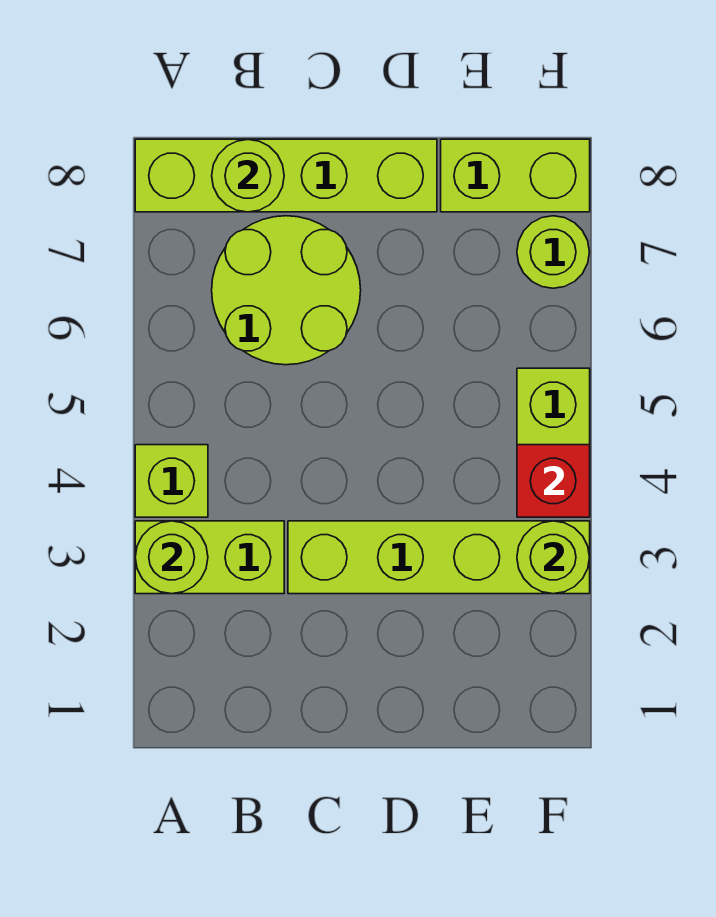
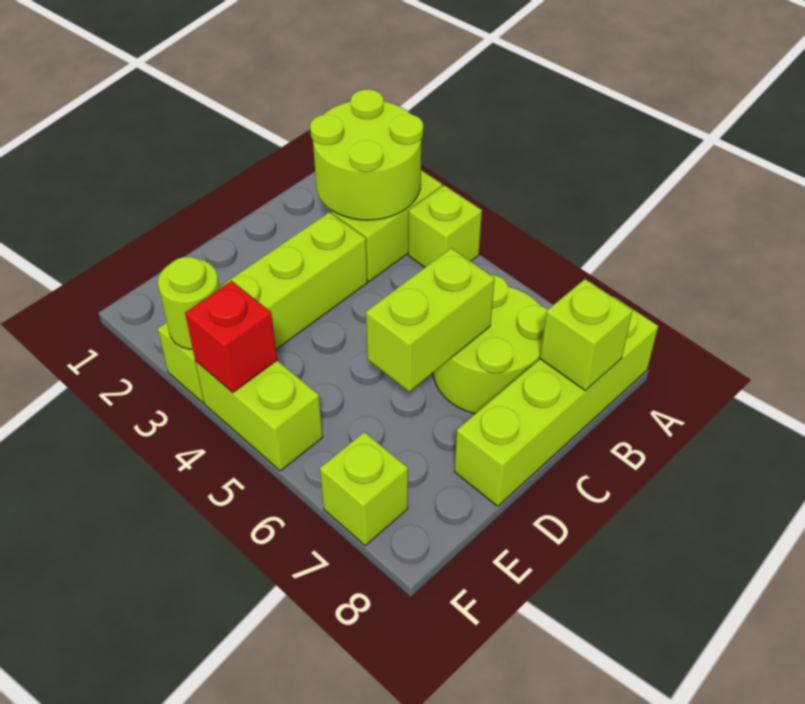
lime 1x1 round brick [135,521,208,594] -> lime 2x2 round brick [310,89,423,220]
lime 1x1 round brick [212,140,284,212] -> lime 1x1 brick [540,279,632,391]
lime 1x2 brick [441,139,590,212] -> lime 1x2 brick moved to [366,248,495,392]
lime 1x1 round brick [517,216,589,288] -> lime 1x1 brick [320,432,408,546]

